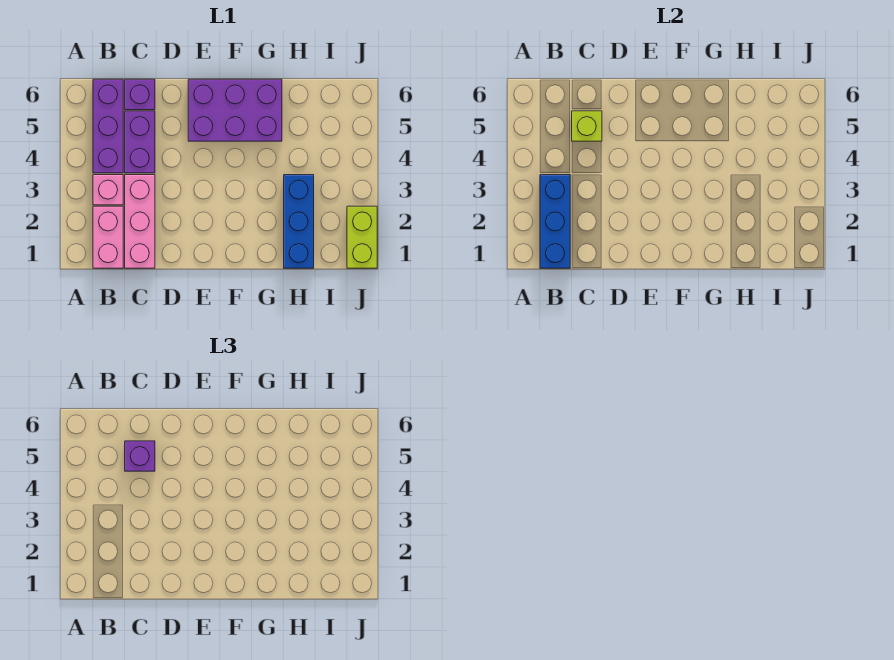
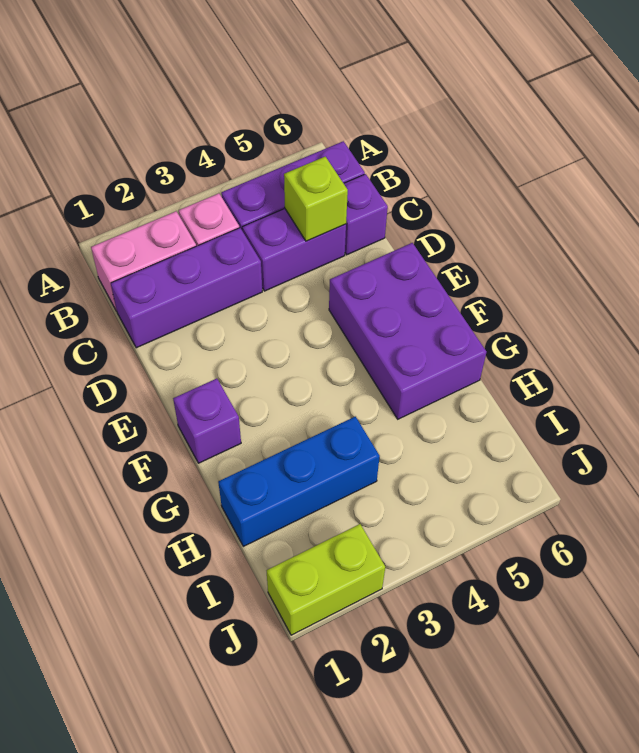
blue 1x3 brick [540,175,570,268] -> none
pink 1x3 brick [125,175,155,268] -> purple 1x3 brick [111,228,262,348]
purple 1x1 brick [125,441,155,471] -> purple 1x1 brick moved to [173,379,241,463]

